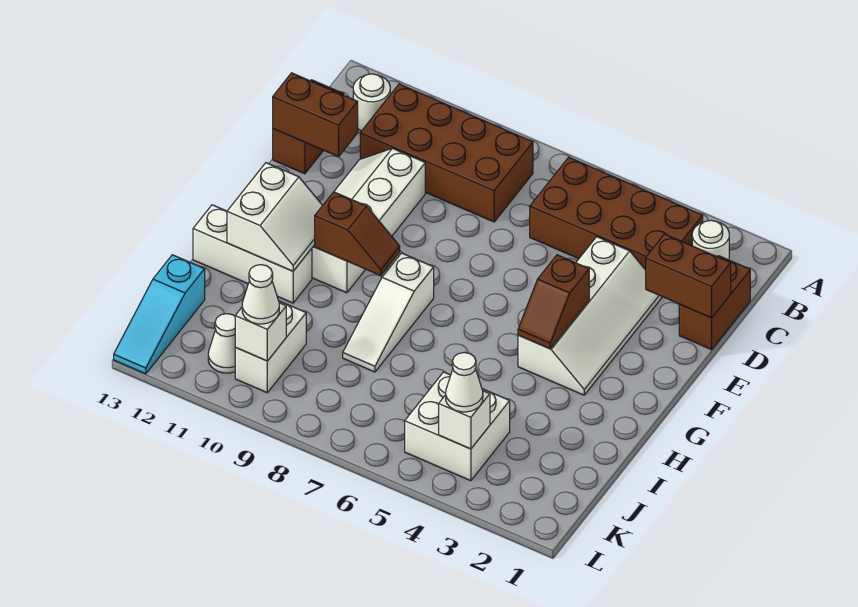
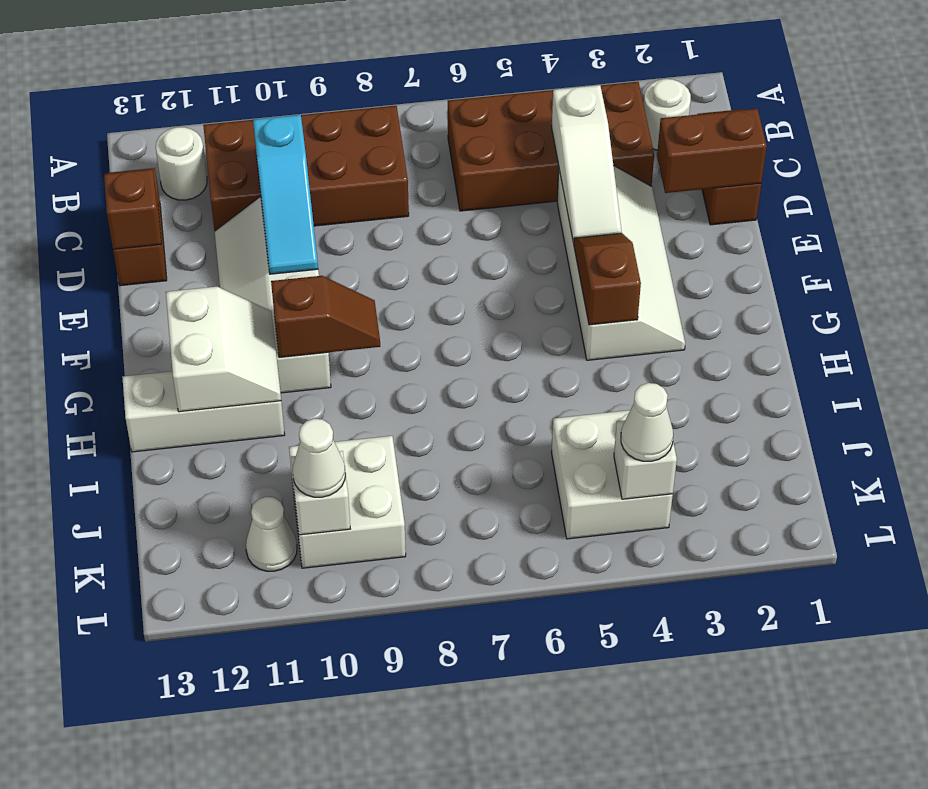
brown 1x2 brick [273,73,358,156] -> brown 1x1 brick [104,169,161,249]
brown 1x2 slope [518,255,589,349] -> brown 1x2 slope turned to [574,233,641,325]
white 1x3 slope [343,253,434,372] -> white 1x3 slope moved to [552,85,622,243]
white 1x2 brick [235,301,306,393] -> white 2x2 brick [289,436,406,568]
cyan 1x3 slope [114,255,205,374] -> cyan 1x3 slope moved to [253,115,318,274]

